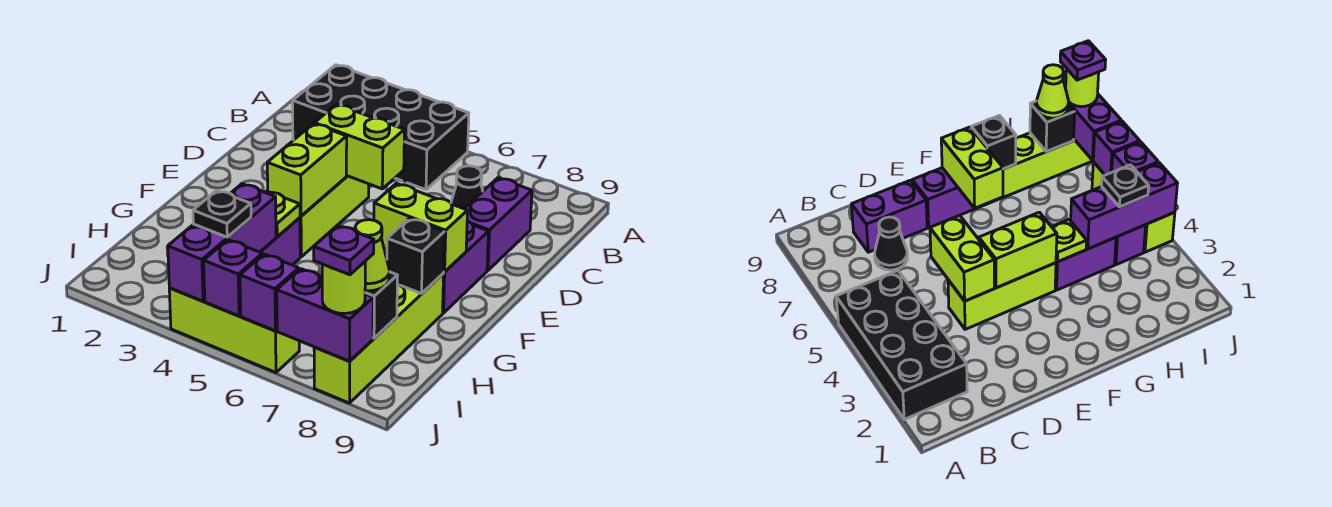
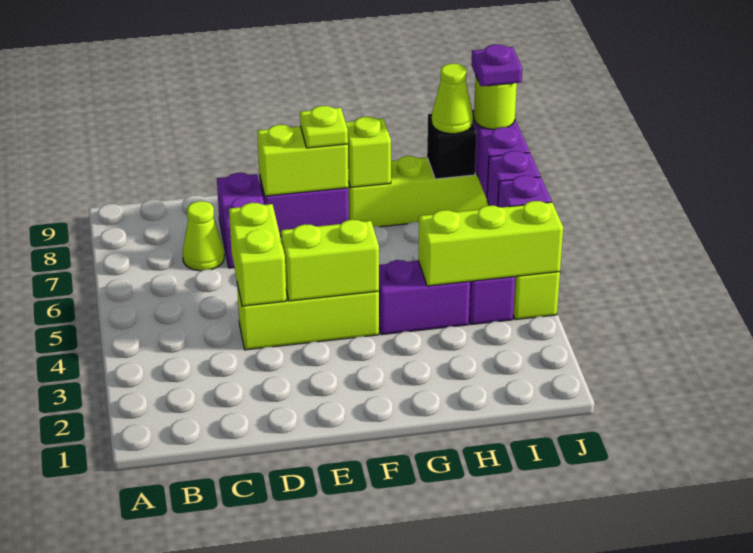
black 2x4 brick [293,65,469,190] -> none
black 1x1 cone [451,166,483,209] -> lime 1x1 cone [183,201,224,271]
purple 1x2 brick [464,178,532,270] -> purple 1x2 brick turned to [217,173,264,268]
lime 1x2 brick [374,183,467,272] -> lime 1x2 brick turned to [257,125,348,196]
lime 1x1 plate [265,191,300,237] -> lime 1x1 plate moved to [300,106,348,148]
black 1x1 brick [387,218,445,294] -> lime 1x1 brick [346,117,391,188]
purple 1x3 brick [168,184,276,301] -> lime 1x3 brick [418,201,563,286]
black 1x1 plate [193,190,251,237] -> none

